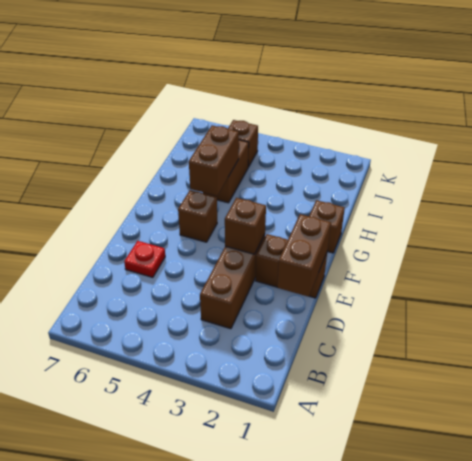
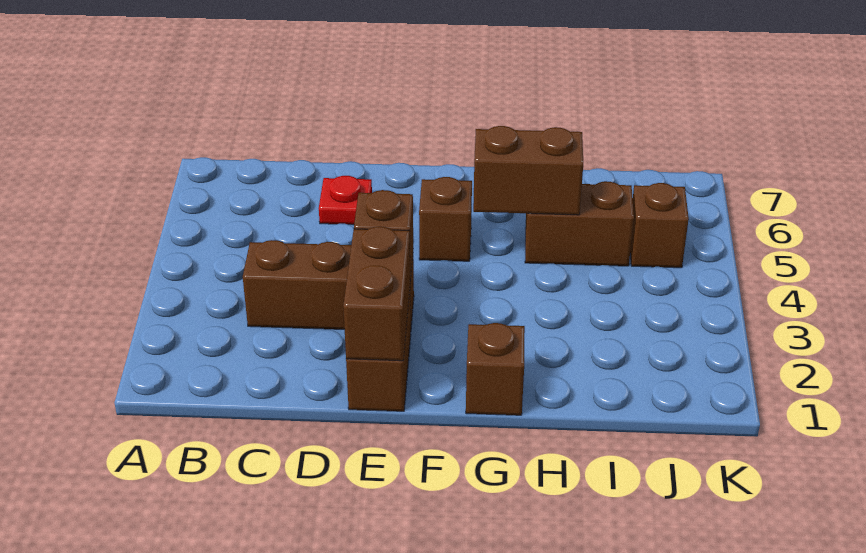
brown 1x2 brick [277,214,331,297] -> brown 1x2 brick turned to [343,227,410,361]

